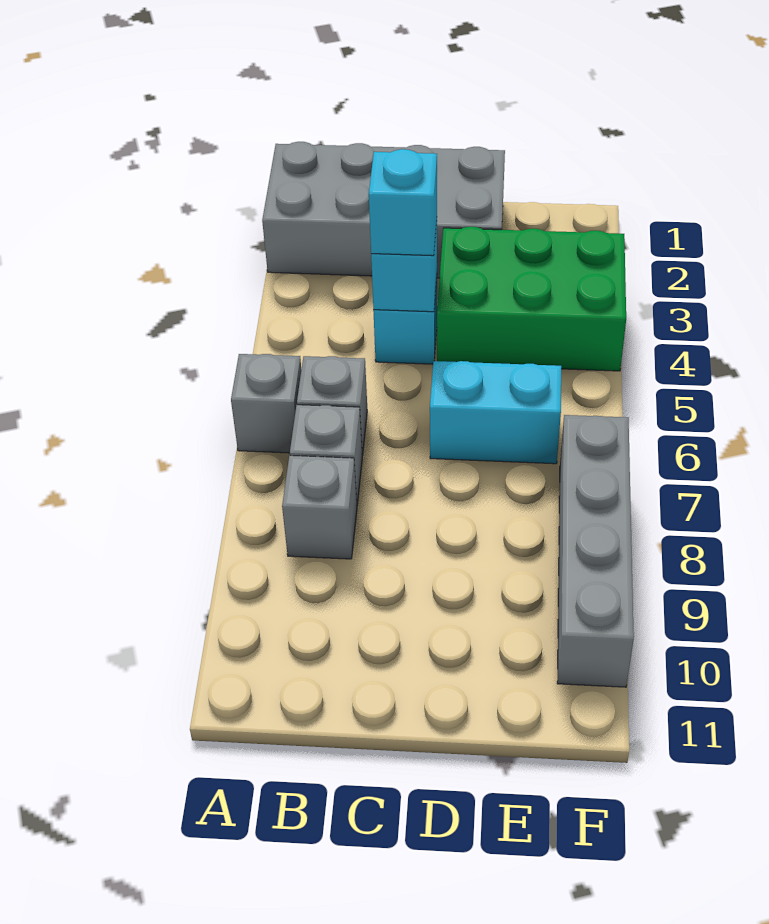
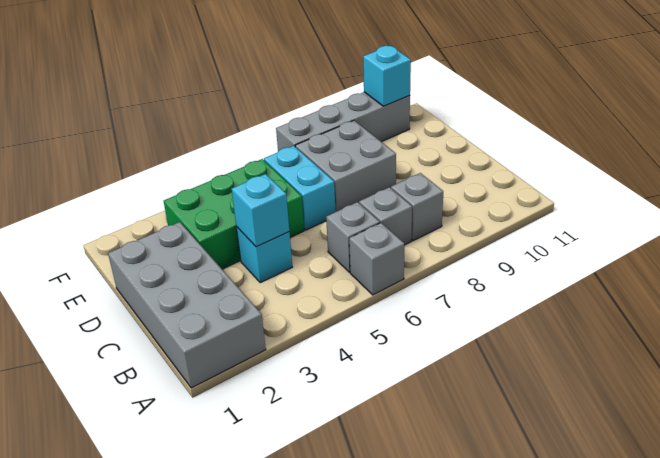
cyan 1x1 brick [369,149,437,256] -> cyan 1x1 brick moved to [363,46,411,106]
green 2x3 brick [437,227,626,371] -> green 2x3 brick turned to [164,159,304,269]
none -> grey 2x2 brick [295,121,396,212]

